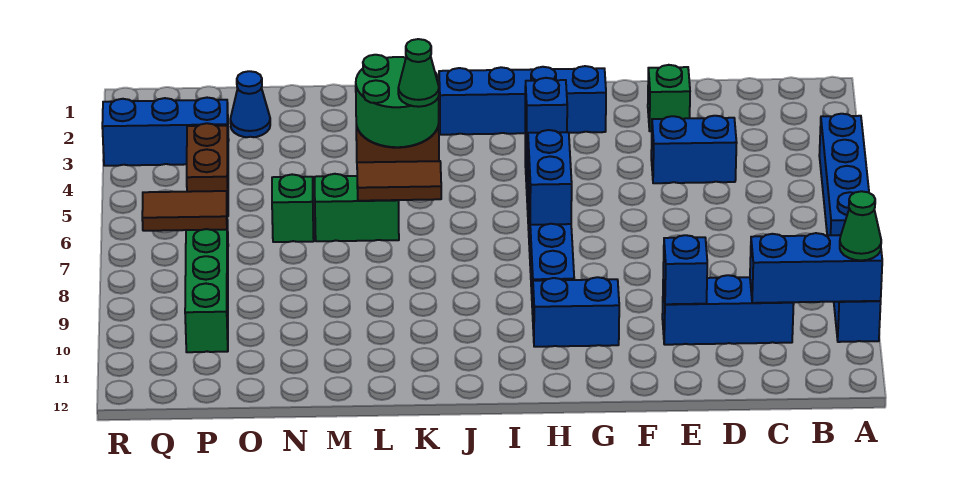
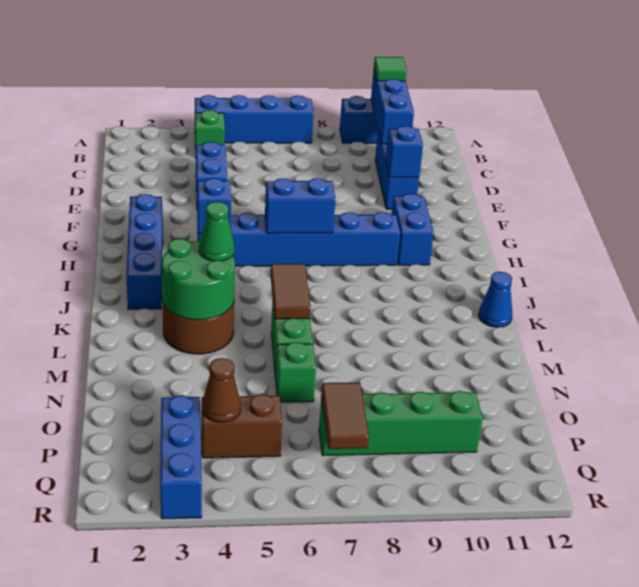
green 1x1 cone [840,191,881,260] -> green 1x1 tile [374,57,407,81]
green 1x1 brick [648,65,690,131] -> green 1x1 brick moved to [195,110,225,158]
blue 1x1 cone [230,71,270,137] -> blue 1x1 cone moved to [479,272,513,327]
none -> brown 1x1 cone [202,358,241,422]

